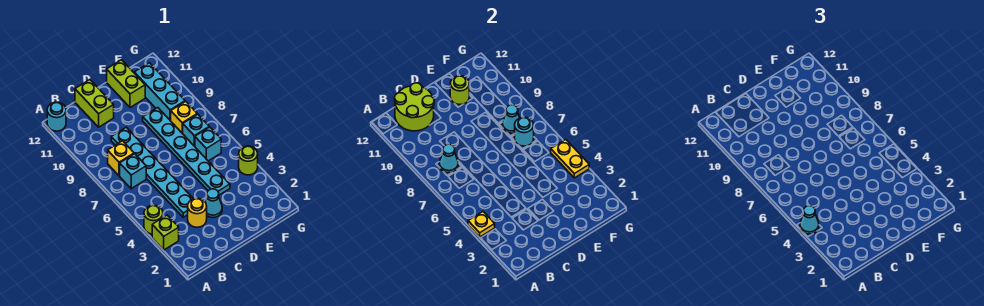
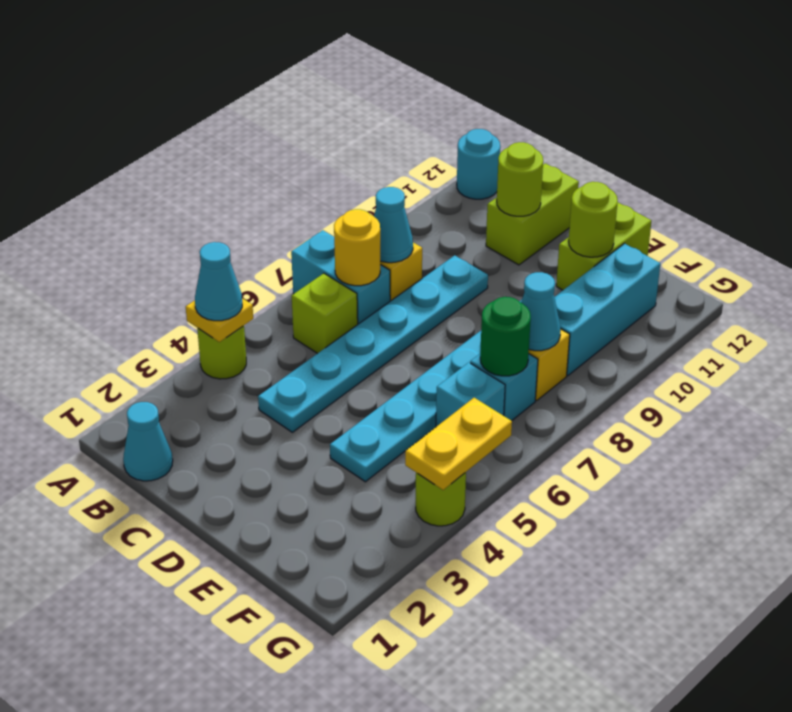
lime 1x1 brick [152,215,179,250] -> lime 1x1 brick moved to [292,273,358,354]
cyan 1x1 brick [120,154,146,189] -> cyan 1x2 brick [291,230,390,324]
lime 2x2 round brick [395,83,434,131] -> lime 1x1 round brick [497,142,543,216]
yellow 1x1 round brick [188,198,207,227] -> yellow 1x1 round brick moved to [334,209,380,286]
cyan 1x1 cone [205,189,222,217] -> cyan 1x1 cone moved to [123,402,173,481]
cyan 1x1 round brick [514,117,534,146] -> green 1x1 round brick [480,297,531,376]

